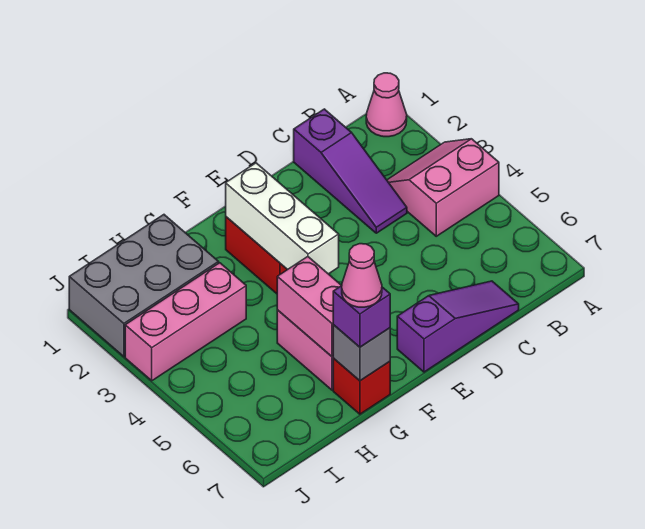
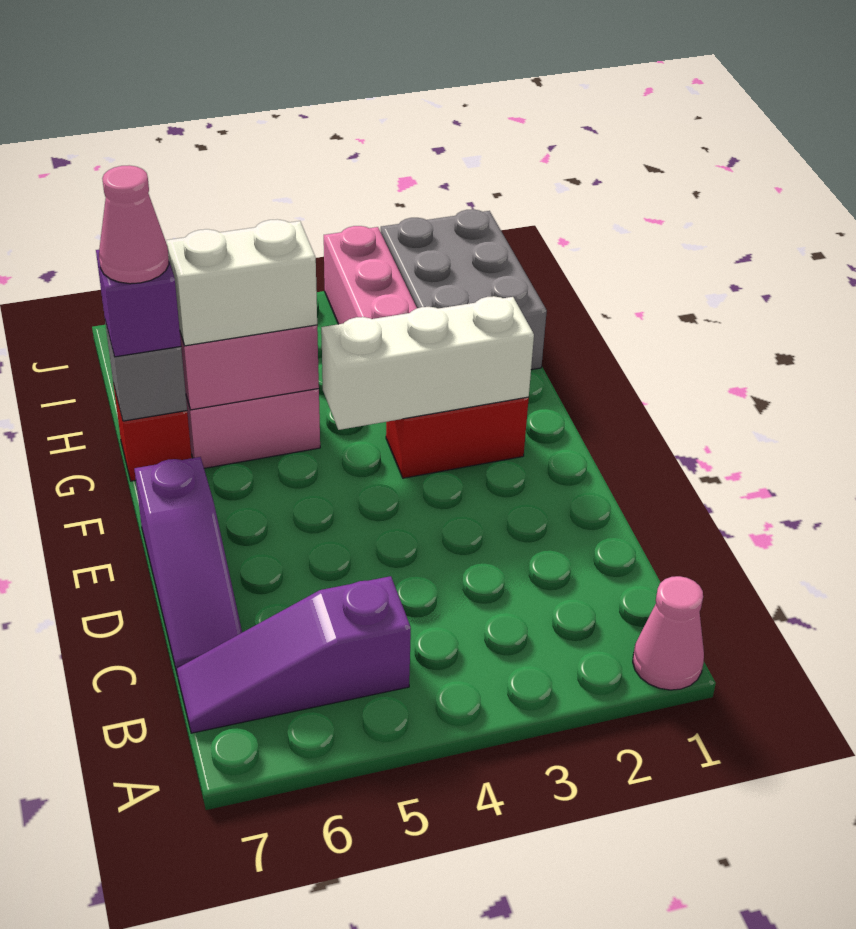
pink 2x2 slope [387,139,499,236] -> none
purple 1x3 slope [294,109,407,233] -> purple 1x3 slope moved to [177,576,411,733]
none -> white 1x2 brick [166,219,317,346]

